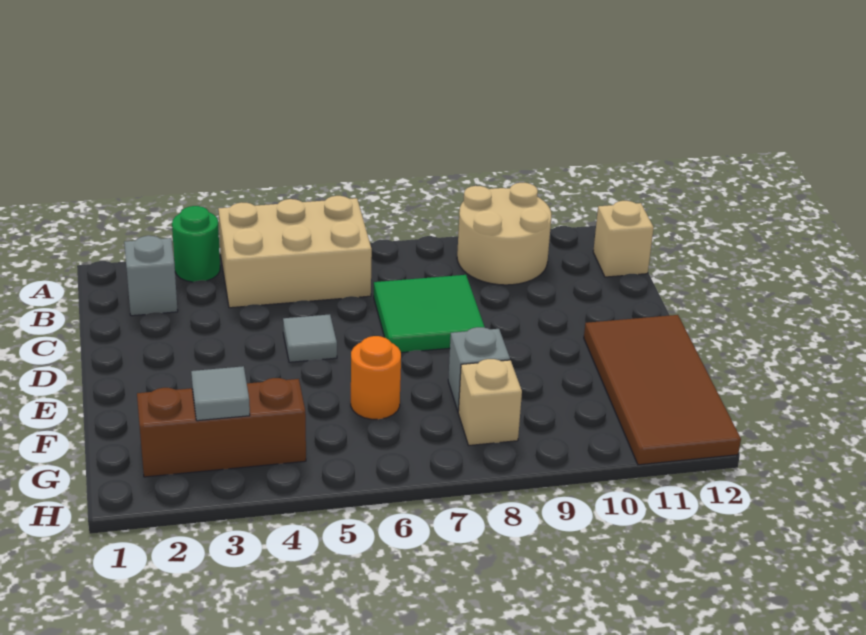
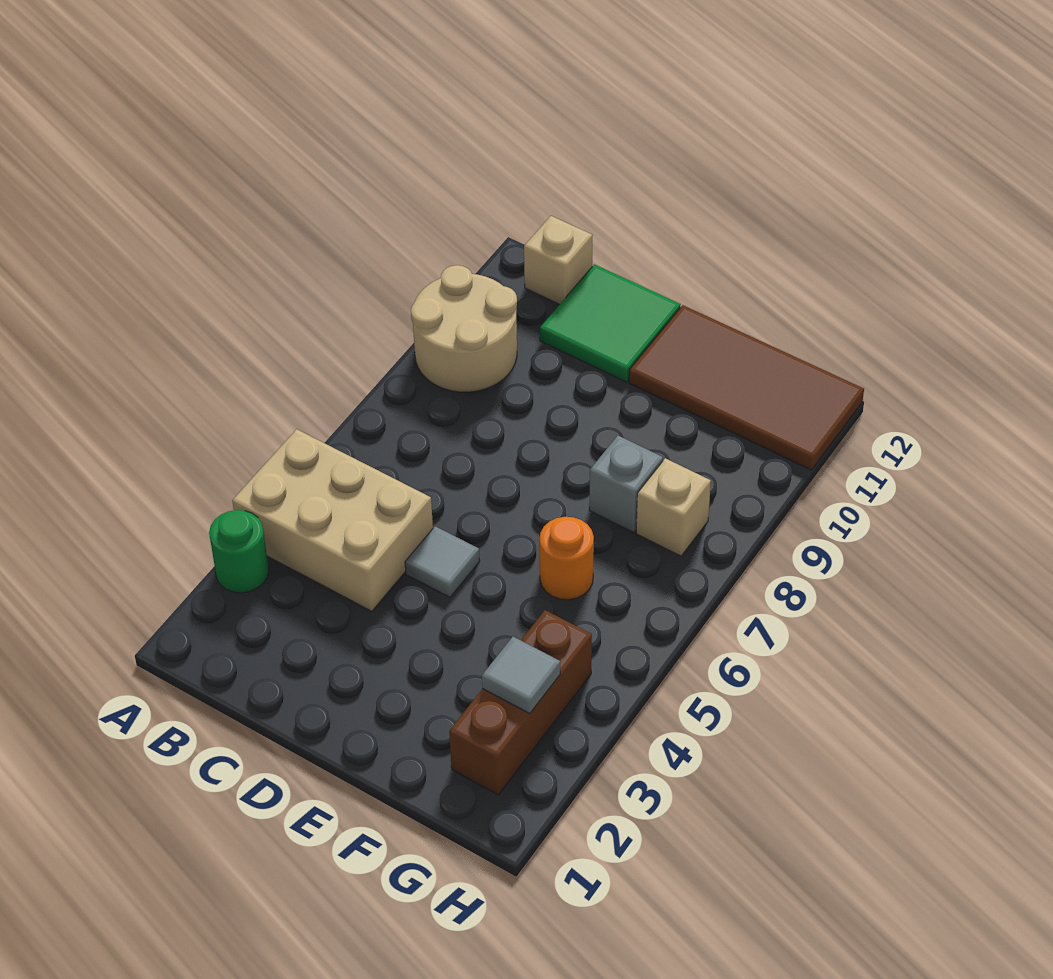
tan 2x3 brick [218,196,372,308] -> tan 2x3 brick turned to [232,429,433,611]
grey 1x1 brick [124,236,178,316] -> none
green 2x2 tile [374,275,485,353] -> green 2x2 tile moved to [540,264,681,382]

